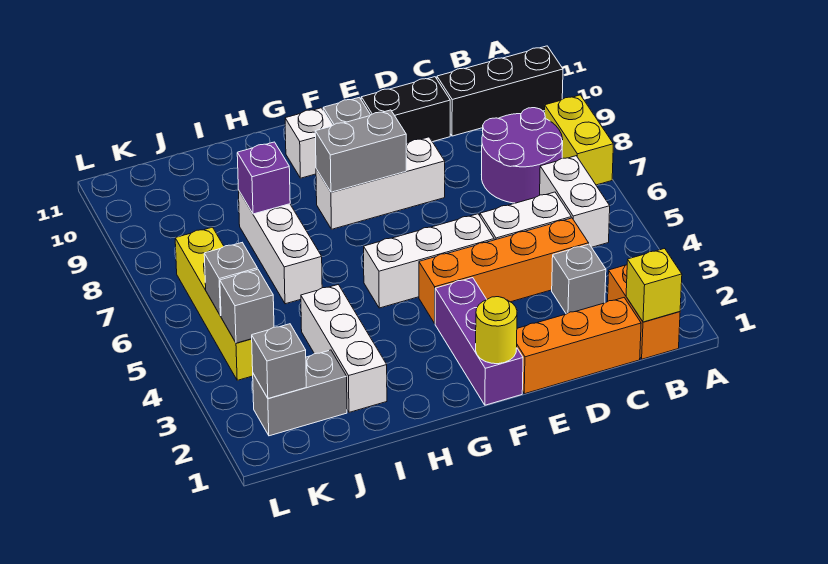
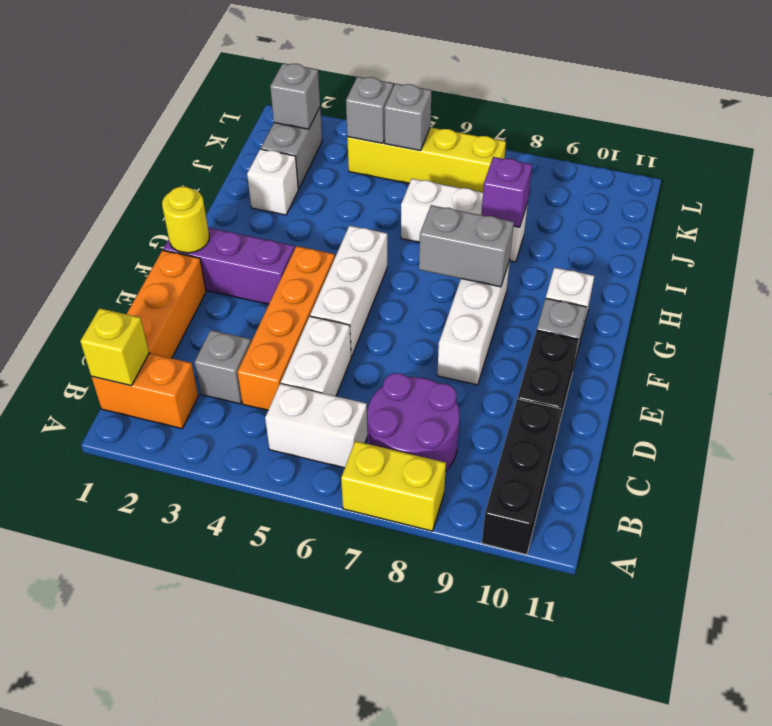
grey 1x2 brick [315,110,406,192] -> grey 1x2 brick turned to [419,205,514,287]
white 1x3 brick [301,285,387,412] -> white 1x1 brick [247,149,298,215]

